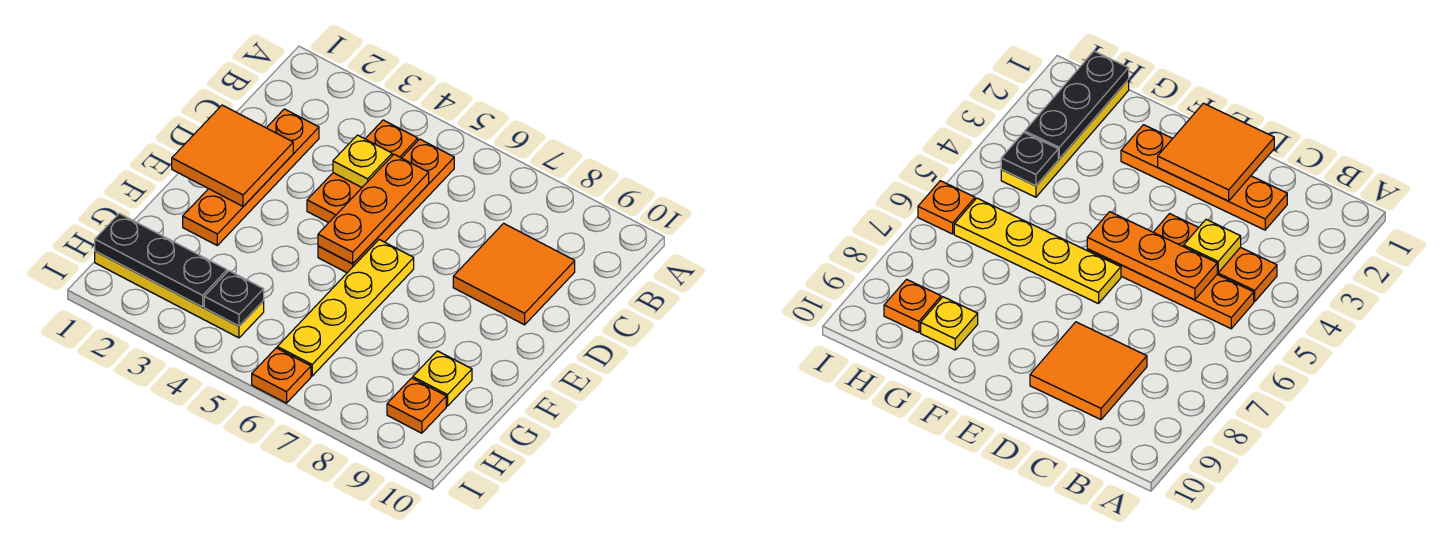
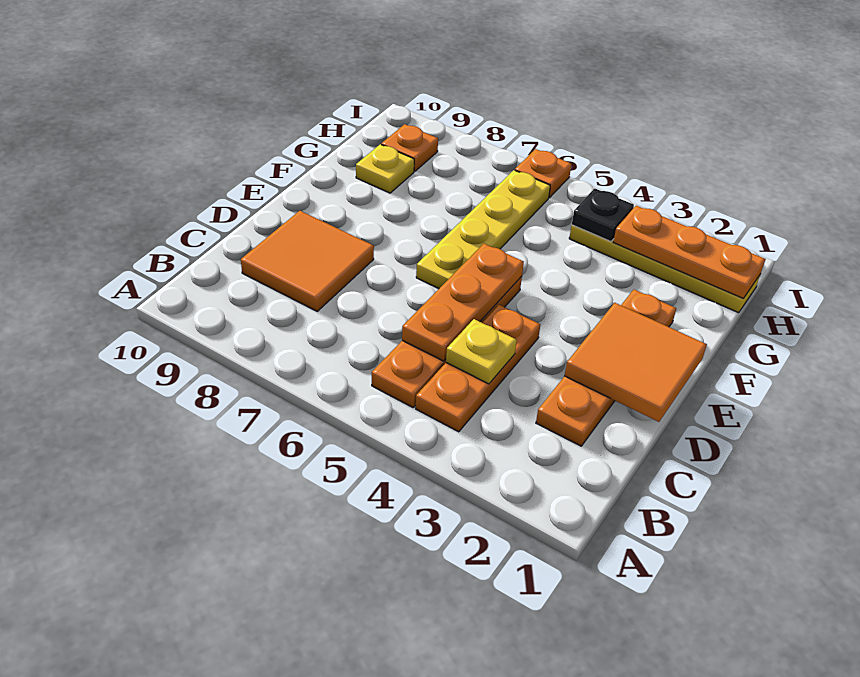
black 1x3 plate [95,214,227,307] -> orange 1x3 plate [613,206,765,299]

